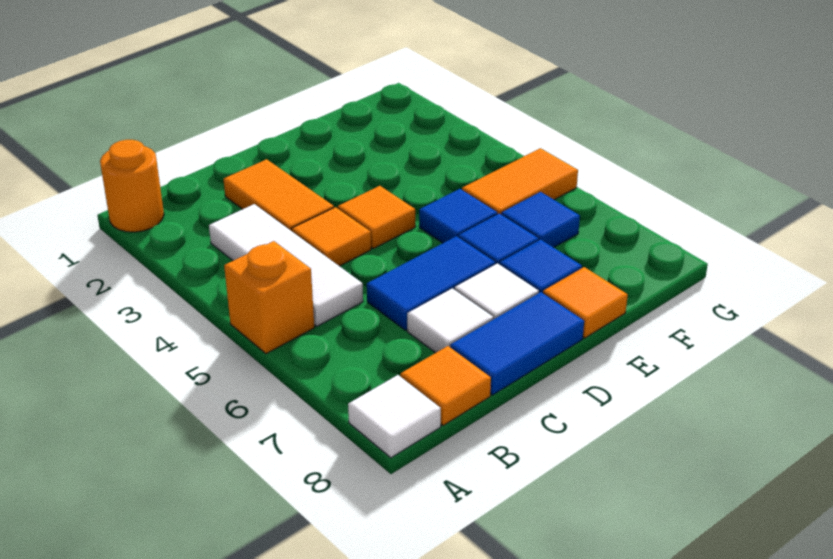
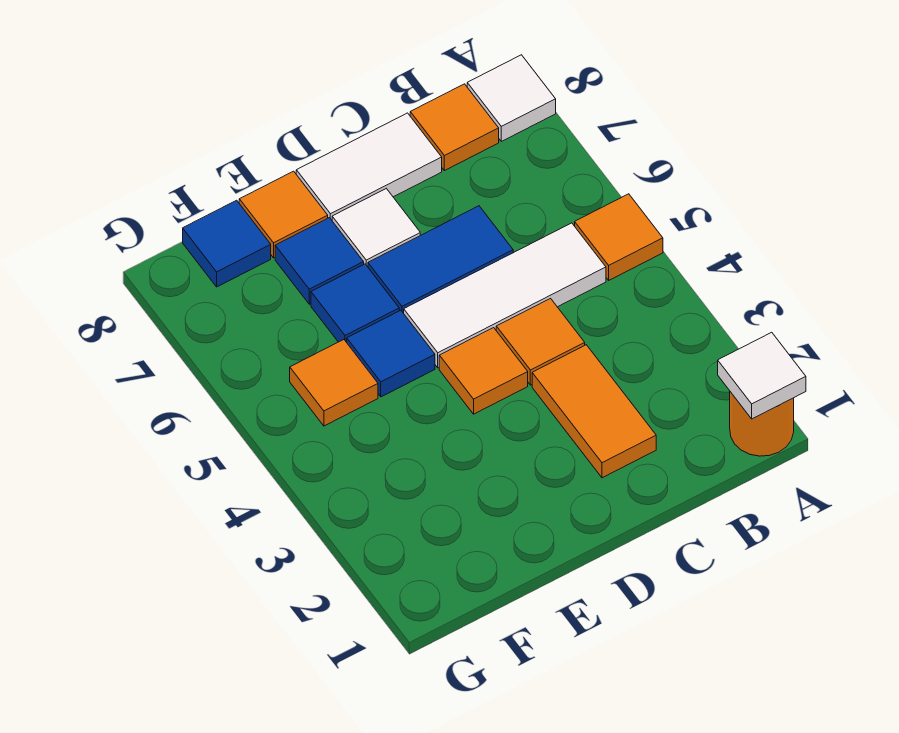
orange 1x1 brick [224,241,314,354] -> orange 1x1 tile [575,194,663,280]
white 1x3 tile [209,204,363,326] -> white 1x3 tile turned to [404,223,606,368]
white 1x1 tile [407,288,493,353] -> white 1x1 tile moved to [718,332,806,419]
blue 1x2 tile [450,292,584,395] -> white 1x2 tile [296,113,442,220]
orange 1x2 tile [462,148,578,214] -> orange 1x1 tile [290,340,378,426]
blue 1x1 tile [501,192,580,248] -> blue 1x1 tile moved to [183,200,271,287]

